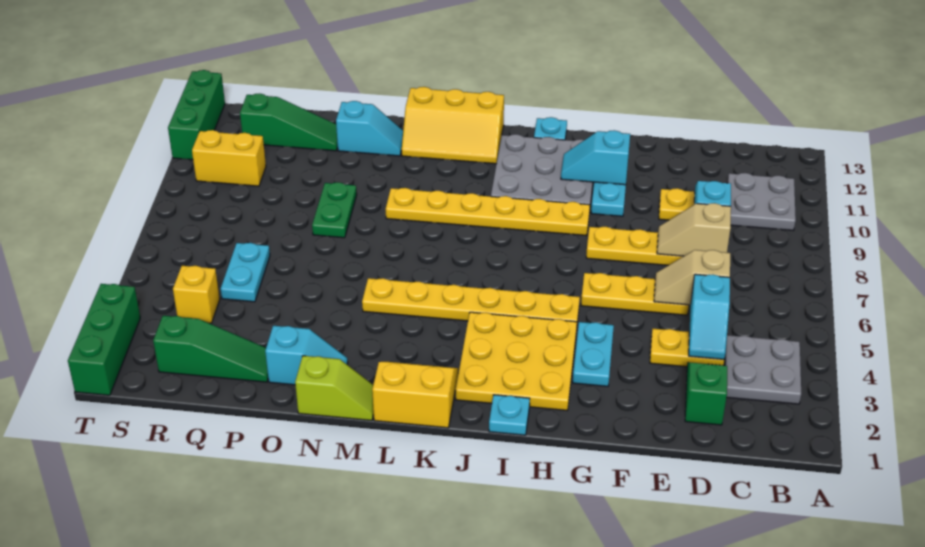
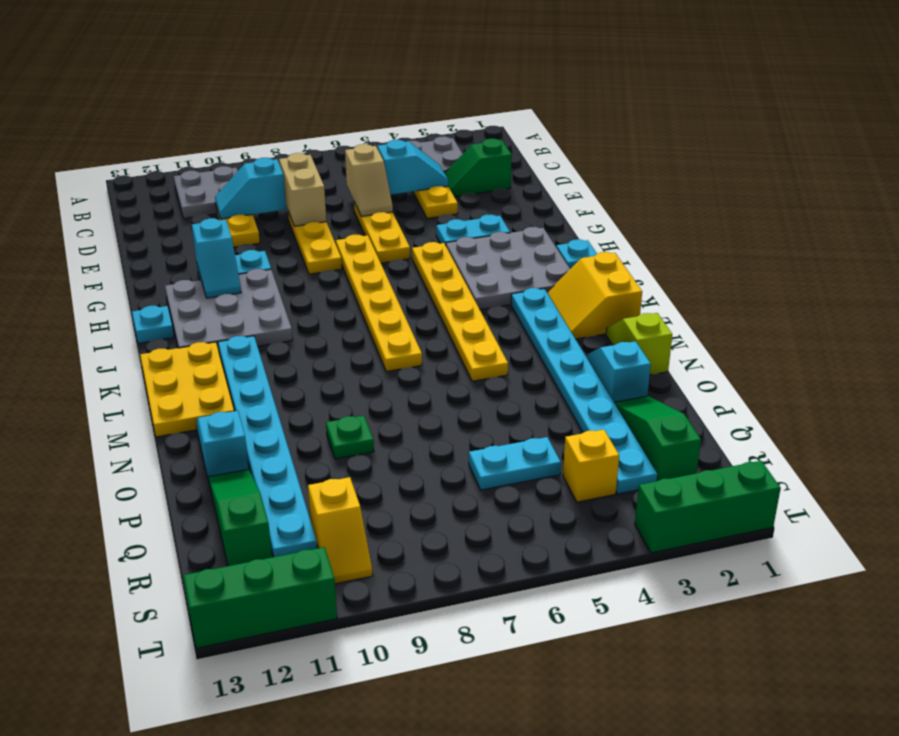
tan 1x2 slope [657,203,731,256] -> tan 1x2 brick [279,153,326,226]
yellow 3x3 plate [456,312,577,410] -> grey 3x3 plate [446,227,570,310]
yellow 1x6 plate [386,188,590,236] -> yellow 1x6 plate moved to [336,235,422,372]
none -> cyan 1x8 plate [511,288,657,494]
none -> cyan 1x8 plate [218,336,317,557]
yellow 2x3 slope [402,87,504,164] -> yellow 2x3 plate [140,342,234,437]
green 1x2 plate [312,182,357,238] -> green 1x1 plate [326,415,374,459]
yellow 1x2 brick [192,130,266,186] -> yellow 1x2 slope [308,477,373,584]

